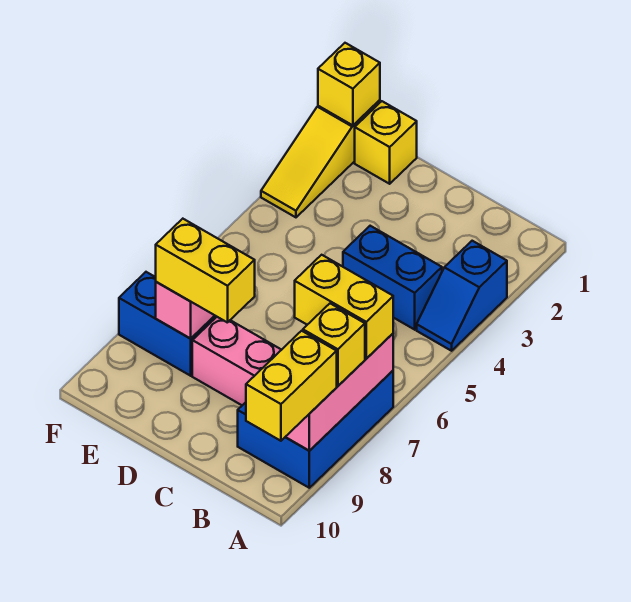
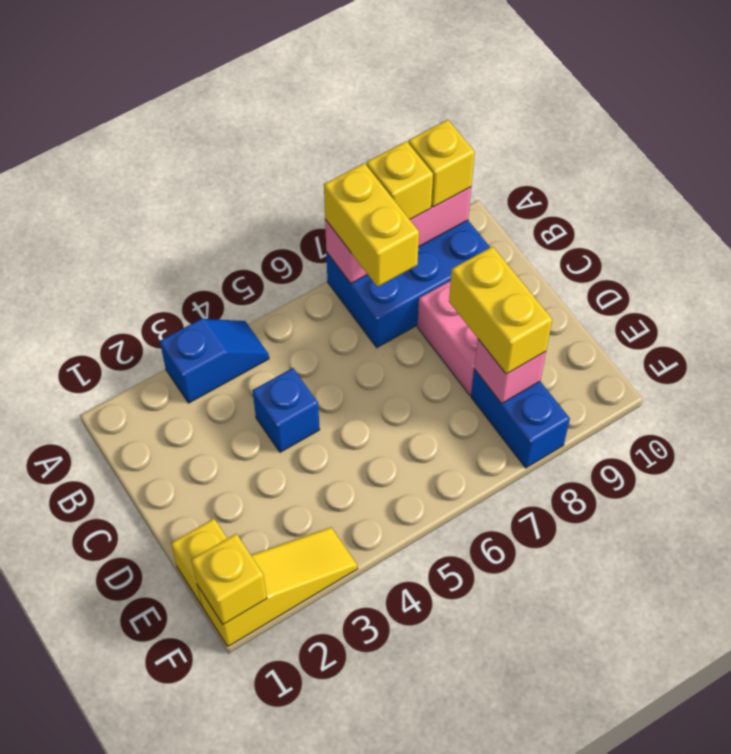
yellow 1x2 brick [246,331,337,441] -> yellow 1x1 brick [408,120,475,207]
blue 1x2 brick [343,226,442,330] -> blue 1x1 brick [253,368,320,452]

